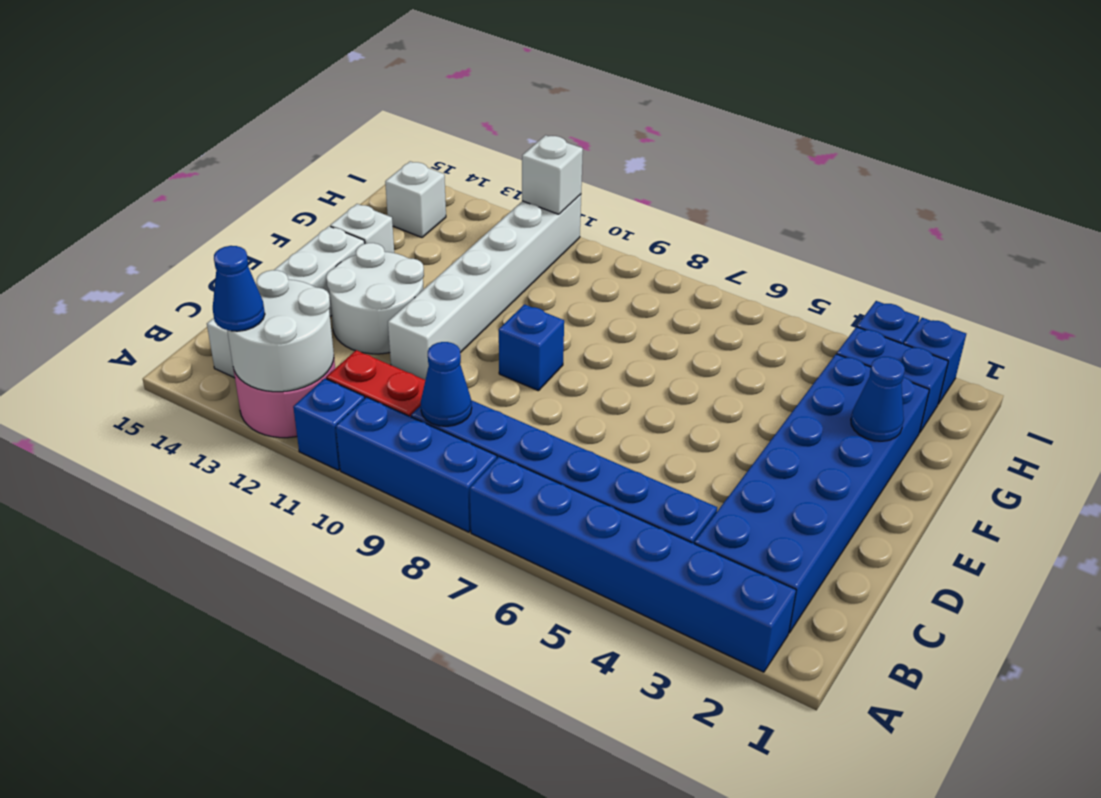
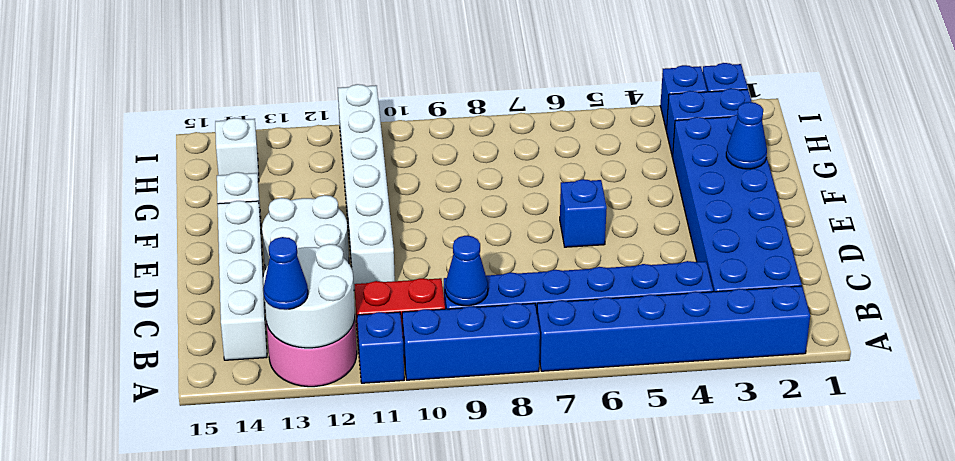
blue 1x1 brick [499,304,564,391] -> blue 1x1 brick moved to [560,179,607,247]
white 1x1 brick [522,135,583,214] -> none

